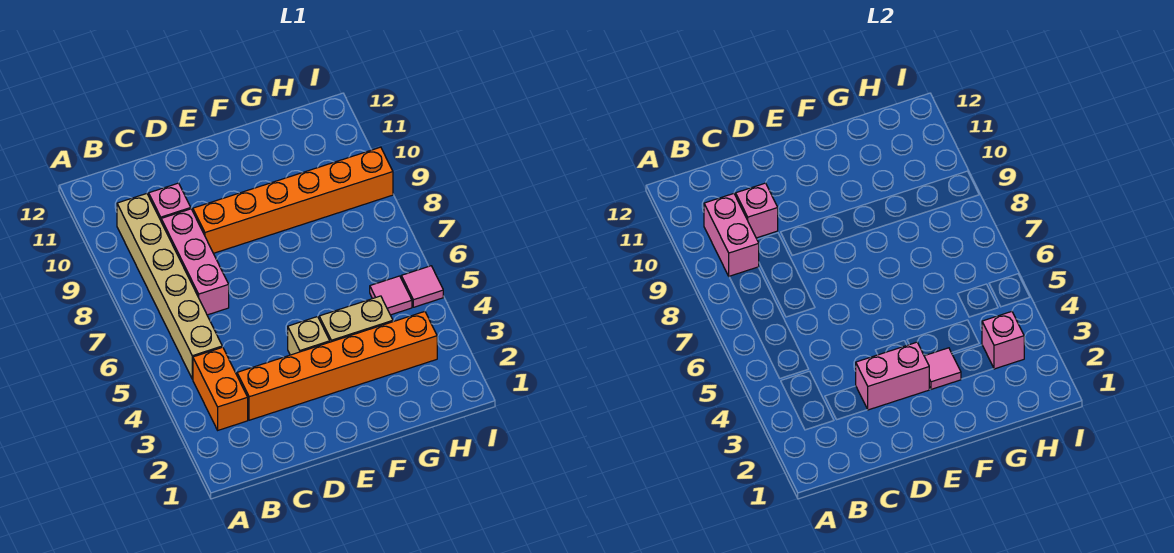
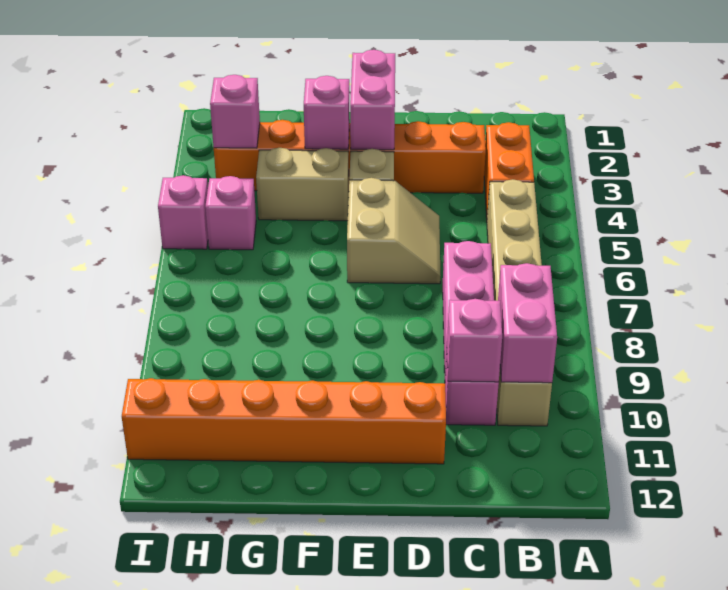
pink 1x2 brick [856,342,929,410] -> pink 1x2 brick turned to [350,50,395,150]
none -> tan 2x2 slope [347,178,441,284]
orange 1x6 brick [193,147,393,253] -> orange 1x6 brick moved to [122,378,446,464]
pink 1x1 tile [924,348,961,389] -> pink 1x1 brick [304,76,350,149]
pink 1x1 tile [370,276,412,315] -> pink 1x1 brick [205,176,256,250]
pink 1x1 tile [401,266,443,307] -> pink 1x1 brick [158,175,208,249]

